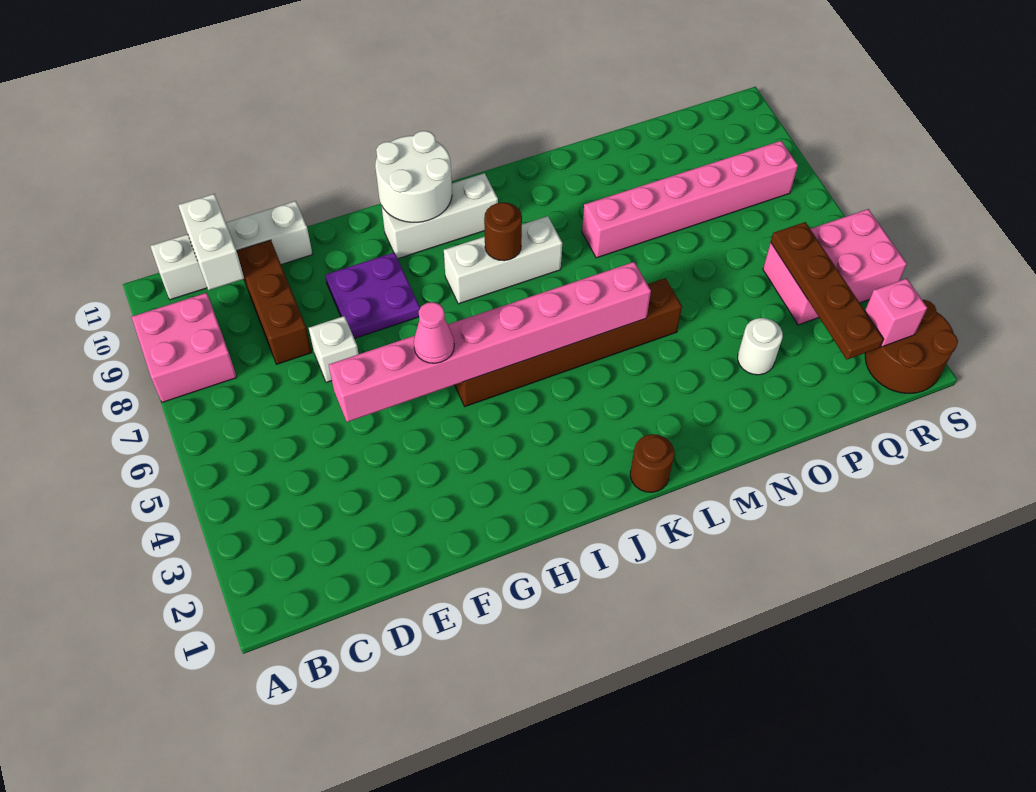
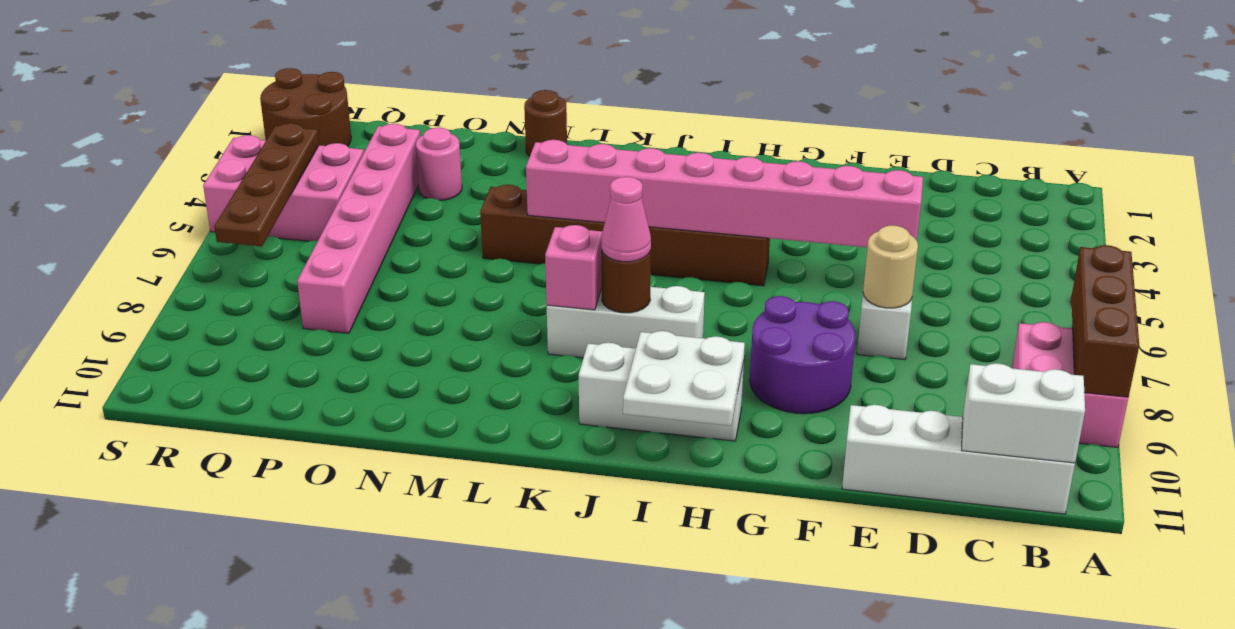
white 1x2 brick [178,194,244,290] -> white 1x2 brick turned to [962,363,1085,463]
brown 1x3 brick [237,240,312,364] -> brown 1x3 brick moved to [1071,245,1139,397]
none -> tan 1x1 round brick [863,225,918,308]
purple 2x2 plate [325,252,420,339] -> purple 2x2 round brick [750,296,855,414]
pink 1x1 cone [414,302,454,363] -> pink 1x1 cone moved to [601,177,651,262]
white 2x2 round brick [375,131,452,222] -> white 2x2 plate [623,331,745,426]
brown 1x1 round brick [630,434,674,492] -> brown 1x1 round brick moved to [524,90,567,156]
pink 1x6 brick [582,141,798,258] -> pink 1x6 brick turned to [297,124,420,333]
white 1x1 round brick [738,318,783,375] -> pink 1x1 round brick [416,128,462,200]
brown 1x4 plate [771,222,883,359] -> brown 1x4 plate moved to [214,123,319,246]
pink 1x1 brick [865,278,927,347] -> pink 1x1 brick moved to [545,225,603,310]

